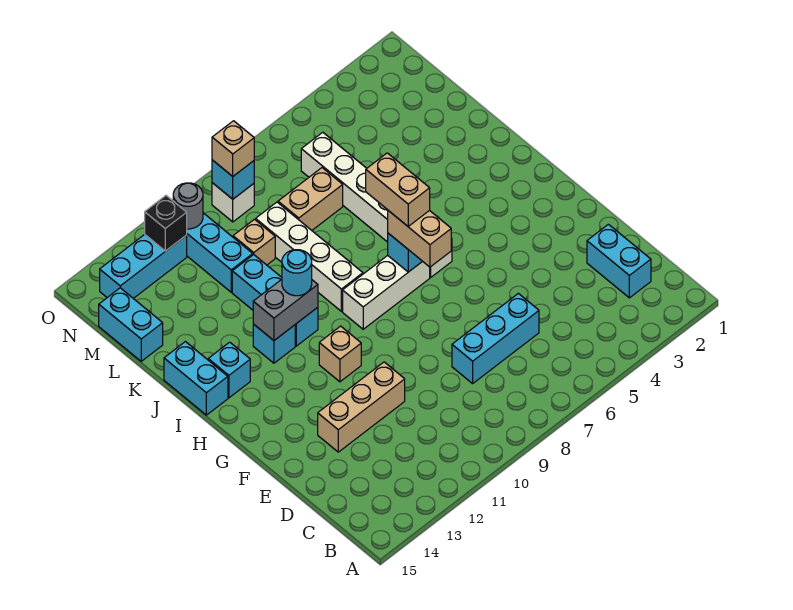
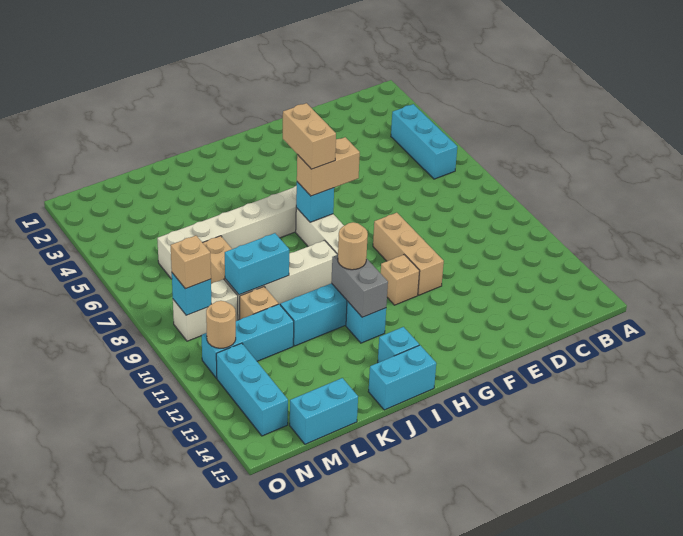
cyan 1x2 brick [587,224,651,298] -> cyan 1x2 brick moved to [225,233,289,295]
cyan 1x3 brick [452,293,539,384] -> cyan 1x3 brick moved to [391,104,457,179]
tan 1x3 brick [318,362,405,452] -> tan 1x3 brick moved to [373,213,444,295]
tan 1x2 brick [366,153,430,226] -> tan 1x2 brick turned to [283,103,336,169]
cyan 1x1 round brick [282,250,312,296] -> tan 1x1 round brick [338,222,368,270]
white 1x1 brick [212,183,254,222] -> white 1x2 brick [173,279,238,341]
grey 1x1 round brick [173,183,203,229] -> tan 1x1 round brick [206,301,236,348]
black 1x1 brick [145,196,187,251] -> none

